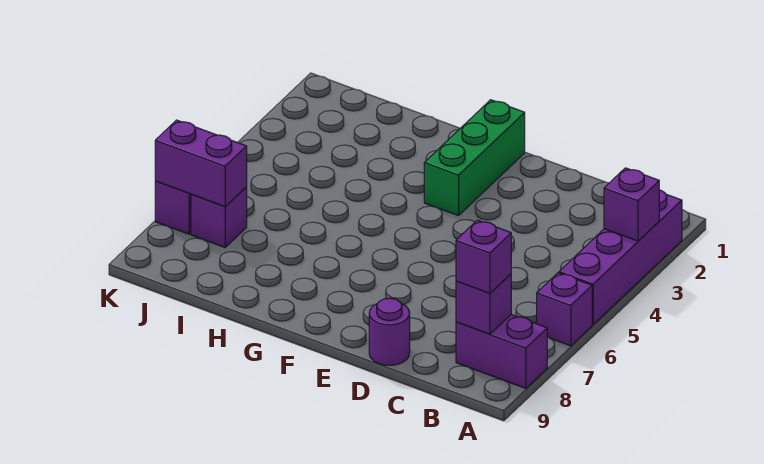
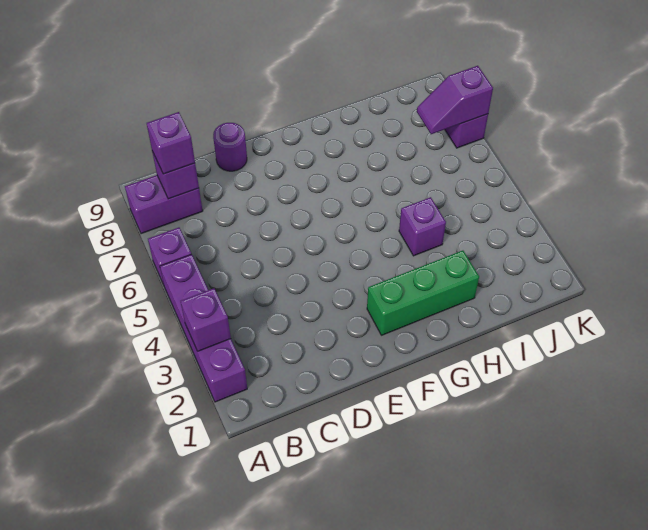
green 1x3 brick [424,100,525,216] -> green 1x3 brick turned to [367,251,479,335]
purple 1x1 brick [191,187,247,247] -> purple 1x1 brick moved to [399,197,446,256]
purple 1x2 brick [155,120,247,207] -> purple 1x2 slope [417,66,493,134]

